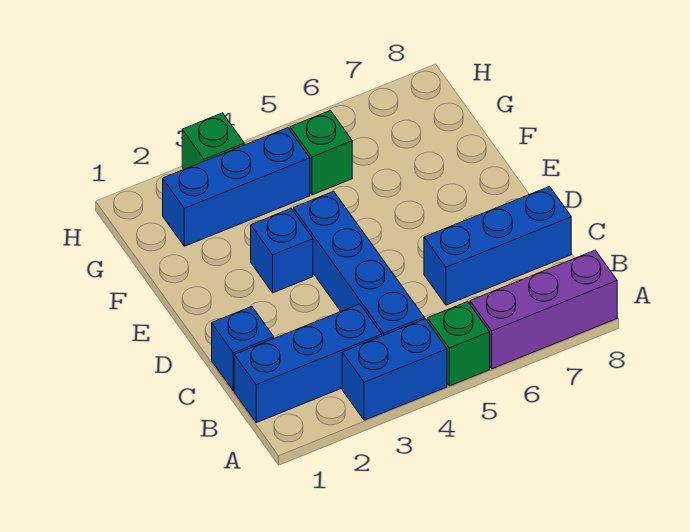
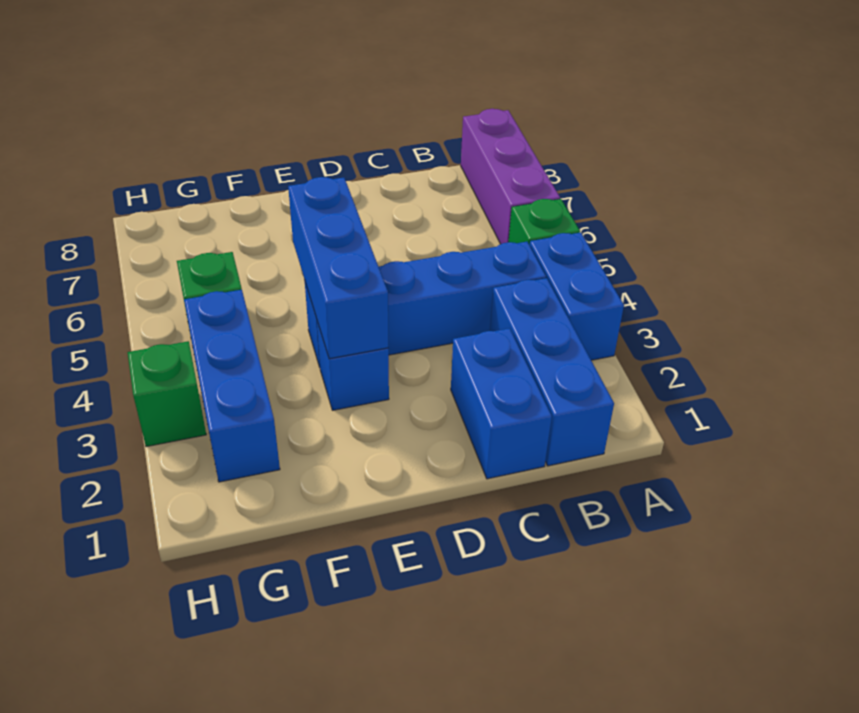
blue 1x1 brick [212,307,274,391] -> blue 1x2 brick [451,328,552,479]
blue 1x3 brick [424,187,571,305] -> blue 1x3 brick moved to [288,177,388,359]

